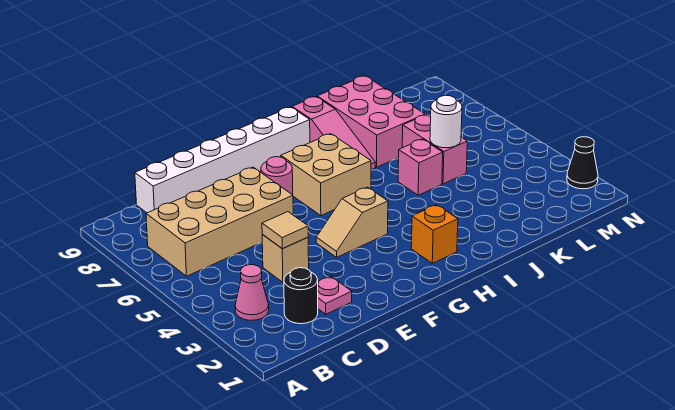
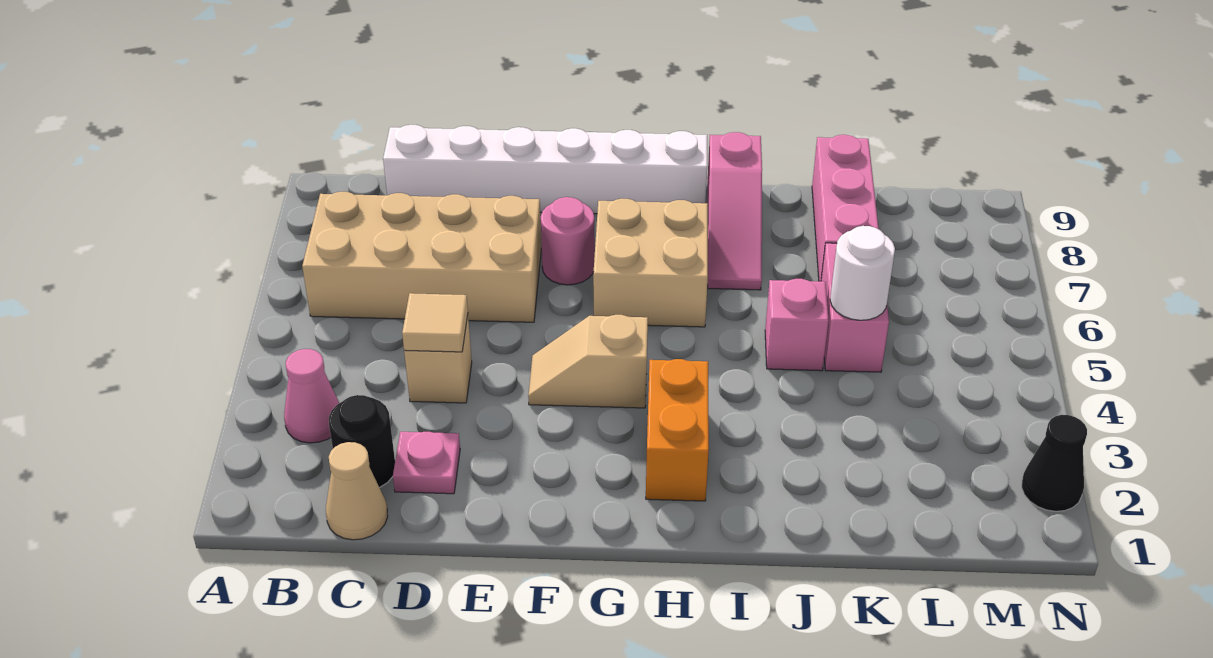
none -> tan 1x1 cone [326,442,388,540]
orange 1x1 brick [411,205,458,263] -> orange 1x2 brick [646,359,709,501]
pink 2x3 brick [317,76,425,167] -> pink 1x3 brick [812,135,879,281]

